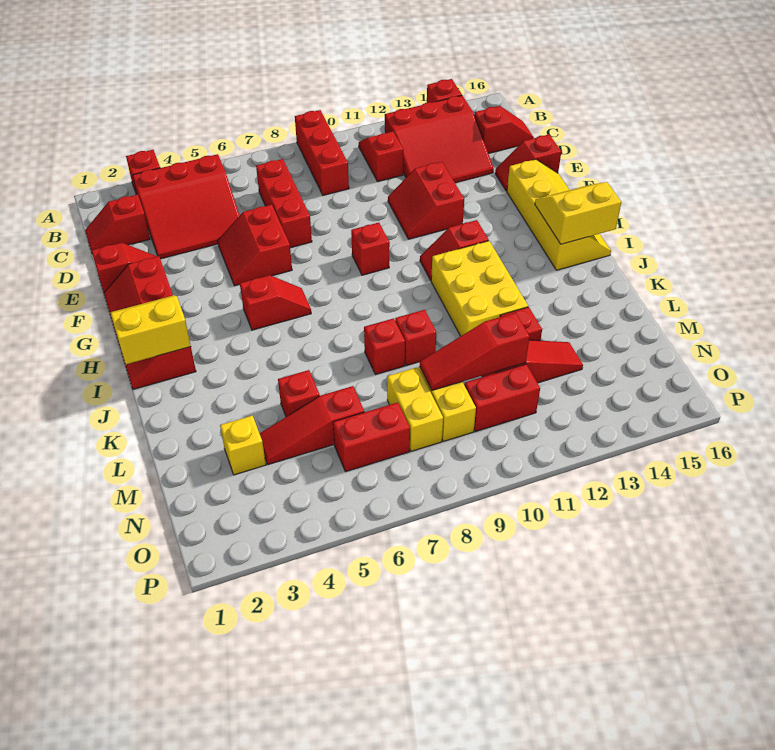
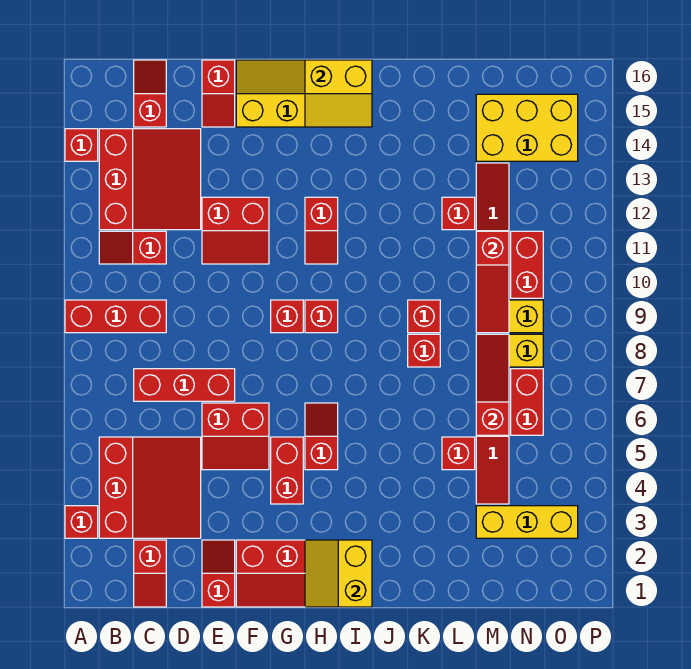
none -> red 1x2 brick [271,437,303,504]
none -> red 1x1 brick [305,300,338,333]
yellow 2x2 slope [535,182,621,244] -> yellow 2x2 slope turned to [305,60,372,127]
yellow 2x3 brick [431,241,528,336] -> yellow 2x3 brick moved to [476,94,578,161]
yellow 1x1 brick [220,415,266,475] -> yellow 1x3 brick [476,506,578,538]
none -> red 1x3 slope [476,334,509,435]

